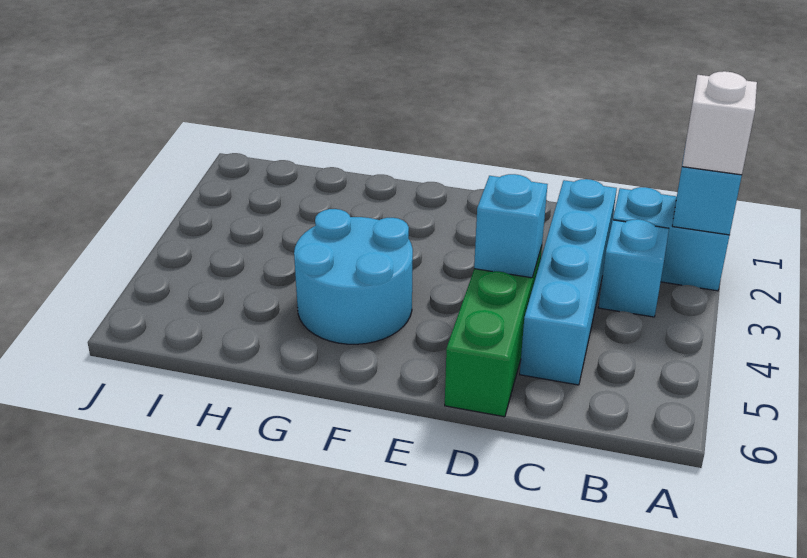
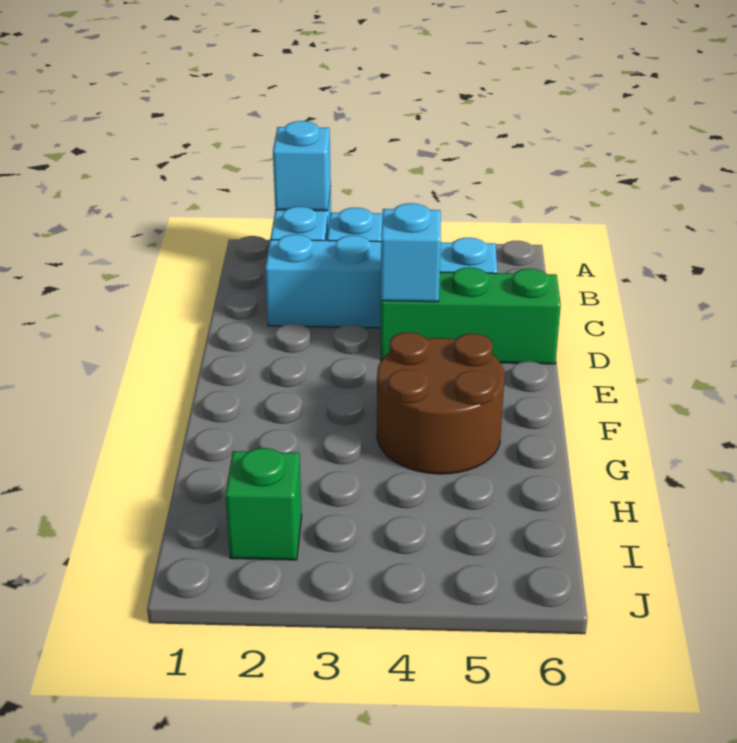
white 1x1 brick [682,71,757,175] -> none
cyan 2x2 round brick [294,209,413,344] -> brown 2x2 round brick [377,332,505,474]
none -> green 1x1 brick [225,448,302,560]

